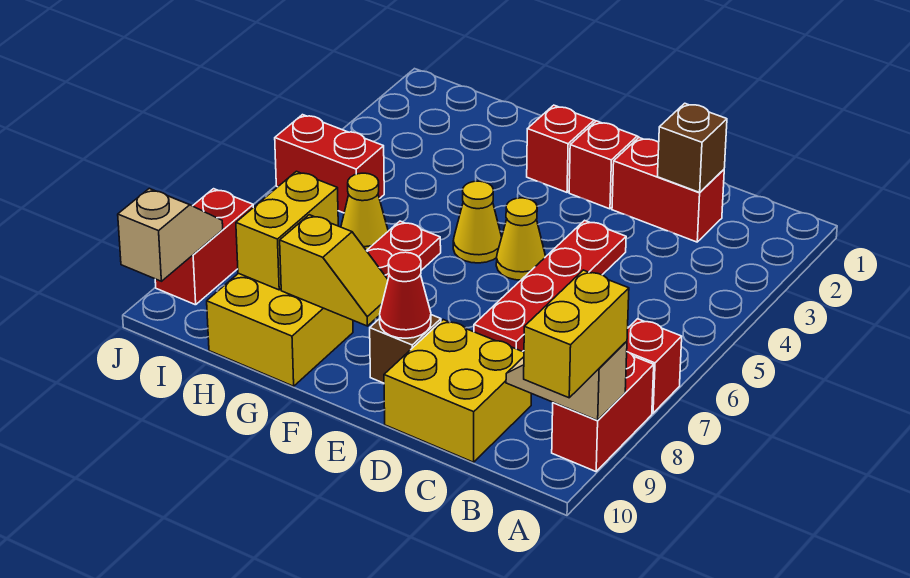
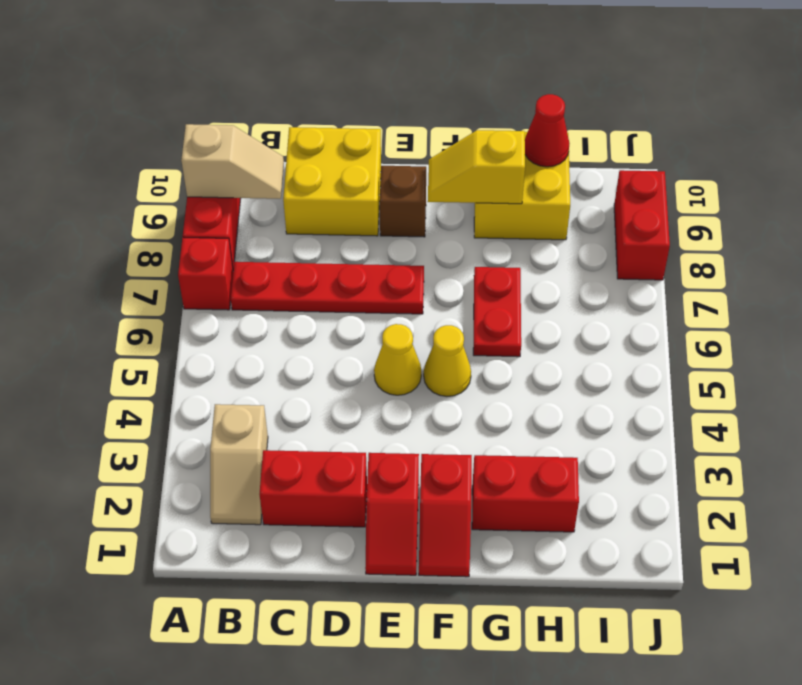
yellow 1x2 brick [524,270,629,398] -> none
brown 1x1 brick [657,103,727,192] -> none
red 1x4 plate [474,220,626,352] -> red 1x4 plate turned to [231,262,424,314]
red 1x1 cone [380,252,431,338] -> red 1x1 cone moved to [525,94,570,167]
yellow 1x1 cone [341,173,388,251] -> none
yellow 1x2 brick [236,171,338,290] -> none
red 1x2 brick [275,115,384,213] -> red 1x2 brick moved to [472,455,579,532]
tan 1x2 slope [118,189,223,281] -> tan 1x2 slope moved to [210,404,268,525]

